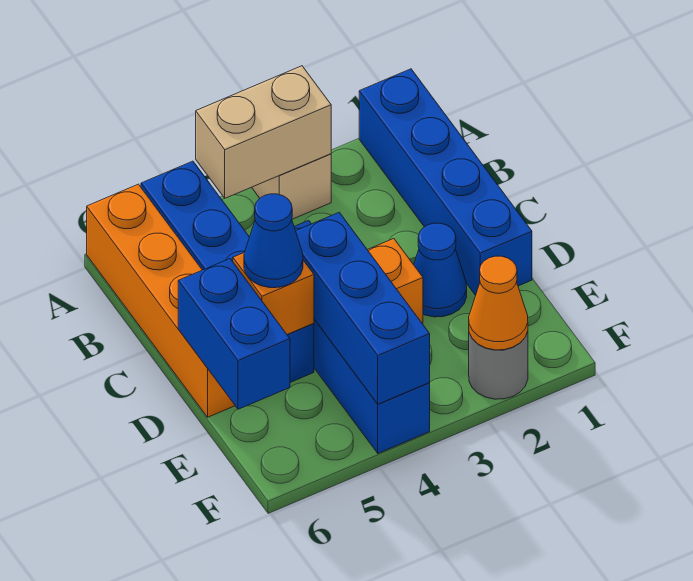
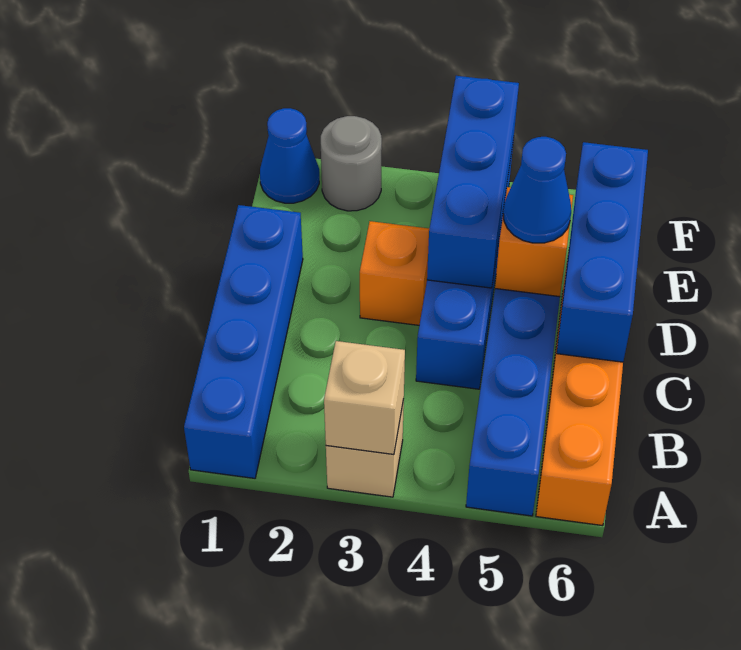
tan 1x2 brick [196,66,331,198] -> tan 1x1 brick [324,341,405,454]
blue 1x1 cone [414,223,467,317] -> blue 1x1 cone moved to [260,108,319,203]
blue 1x2 brick [178,259,290,409] -> blue 1x3 brick [557,142,648,362]
orange 1x1 cone [469,256,528,350] -> none

